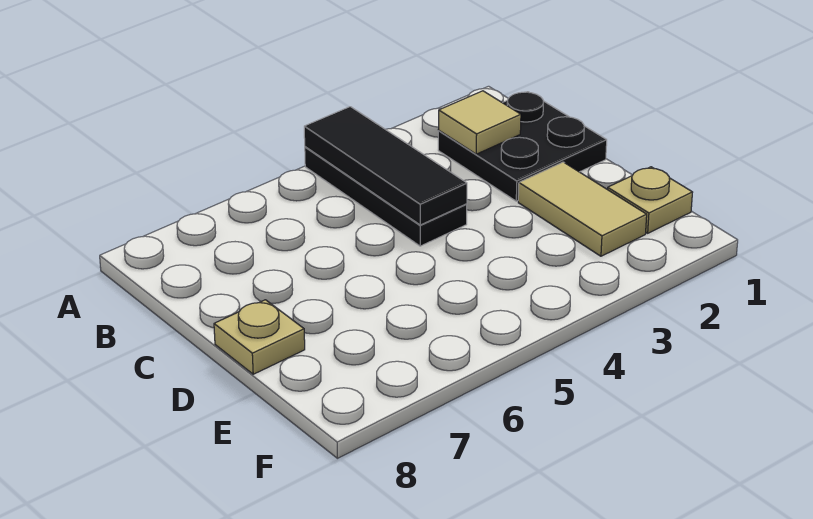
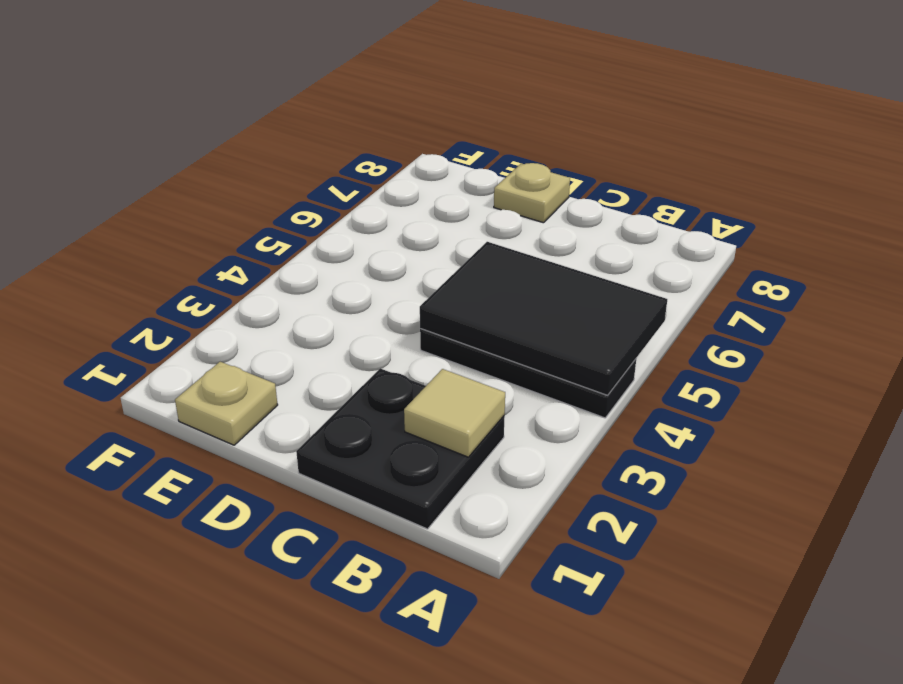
black 1x3 tile [304,107,467,225] -> black 2x3 tile [420,242,667,395]
tan 1x2 tile [518,162,647,256] -> none

